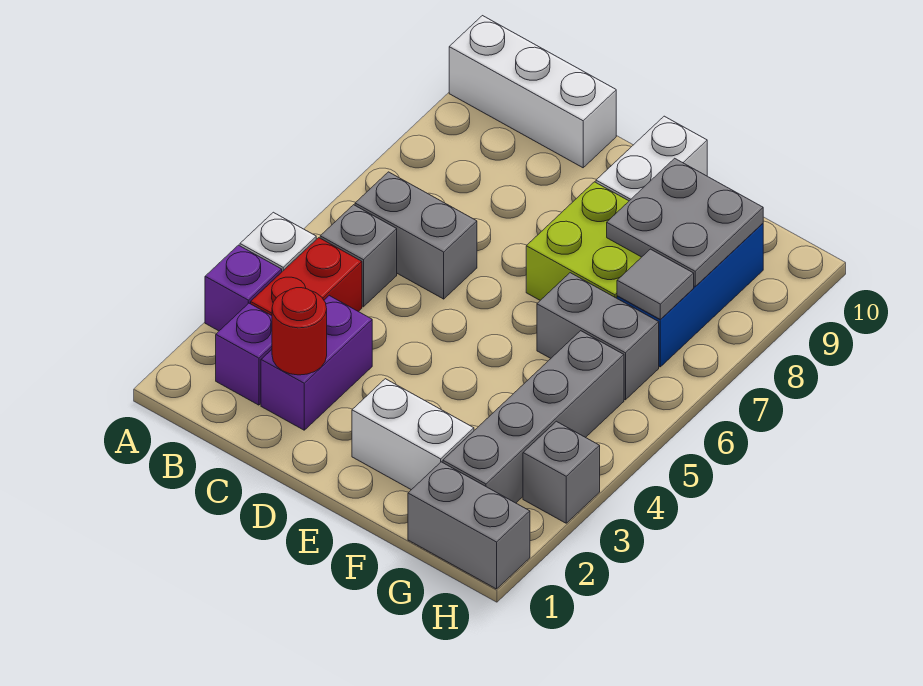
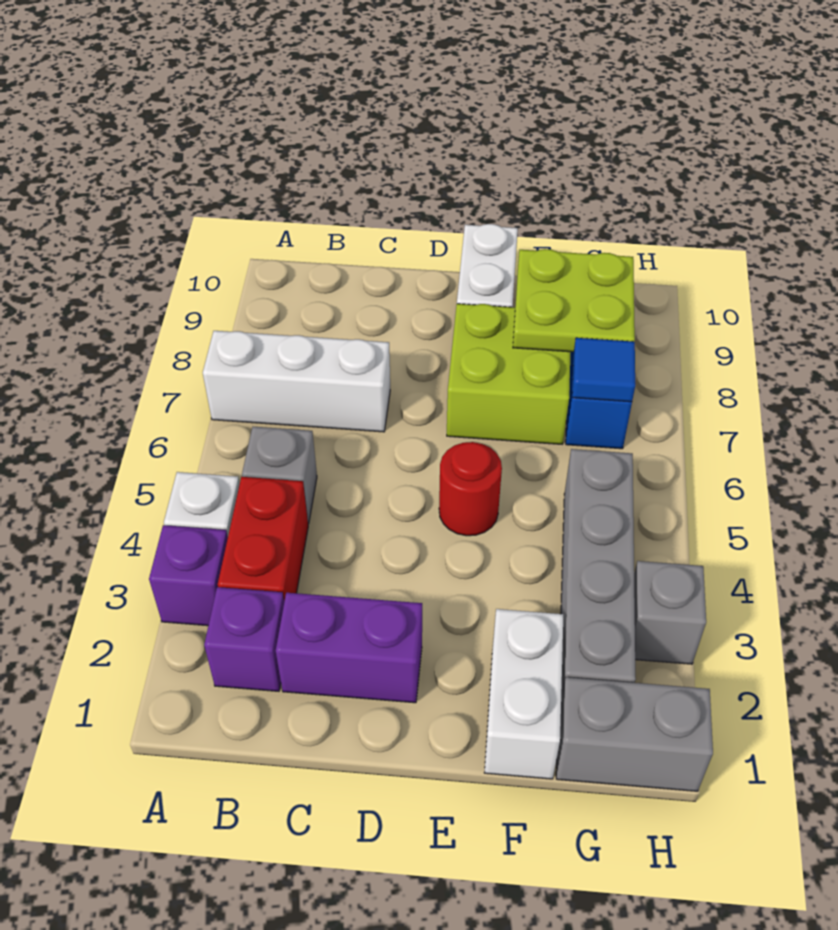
white 1x3 brick [449,16,616,168] -> white 1x3 brick moved to [203,331,390,432]
grey 1x2 brick [355,172,477,299] -> none
purple 1x2 brick [261,296,372,430] -> purple 1x2 brick turned to [276,593,422,703]
red 1x1 round brick [272,288,327,375] -> red 1x1 round brick moved to [439,442,502,536]
white 1x2 brick [352,379,474,490] -> white 1x2 brick turned to [484,609,563,779]
grey 1x2 brick [537,273,659,400] -> none
grey 2x2 plate [607,158,763,287] -> lime 2x2 plate [513,249,635,352]
grey 1x1 tile [617,249,694,320] -> blue 1x1 tile [572,338,635,402]

